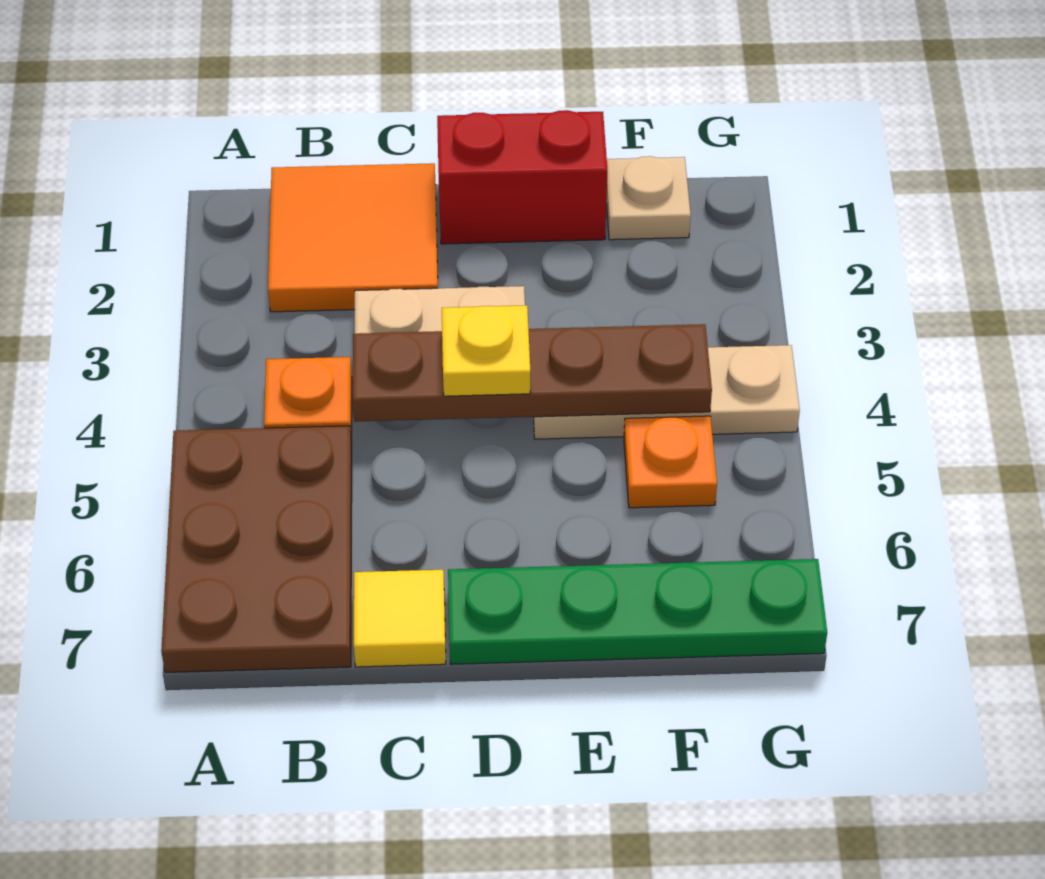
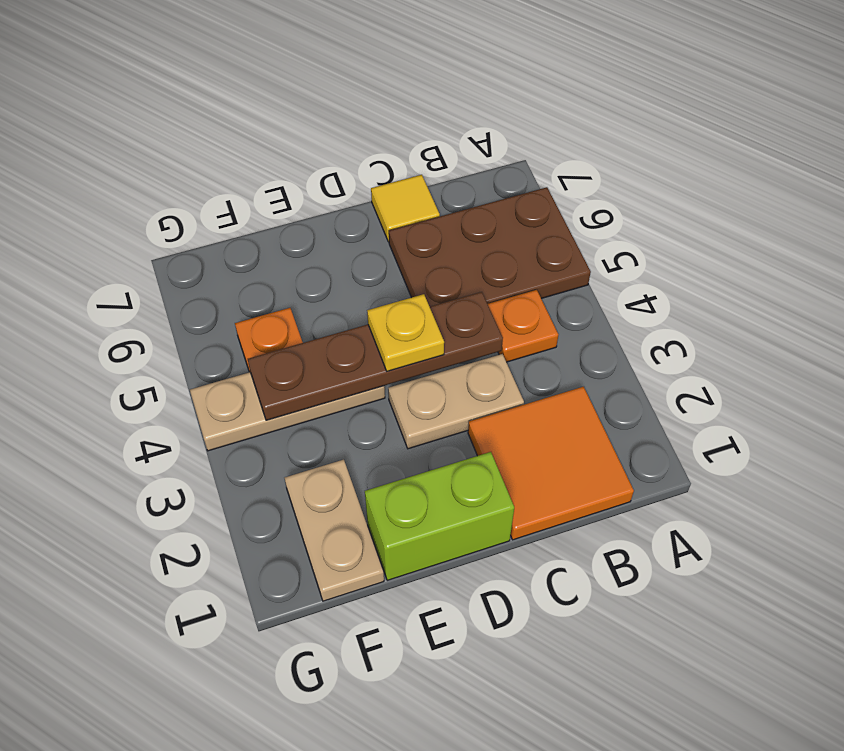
brown 2x3 plate [161,426,352,672] -> brown 2x3 plate turned to [389,187,591,307]
red 1x2 brick [437,110,607,244] -> lime 1x2 brick [365,452,514,580]
green 1x4 plate [448,559,827,664] -> none
tan 1x1 plate [606,156,691,240] -> tan 1x2 plate [285,460,384,601]

